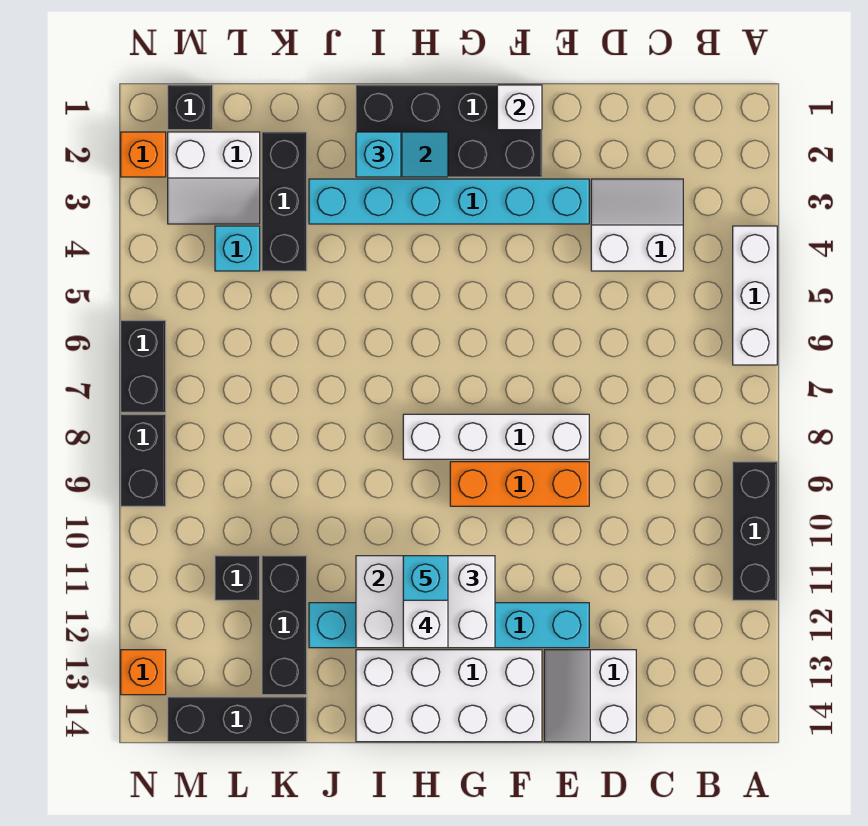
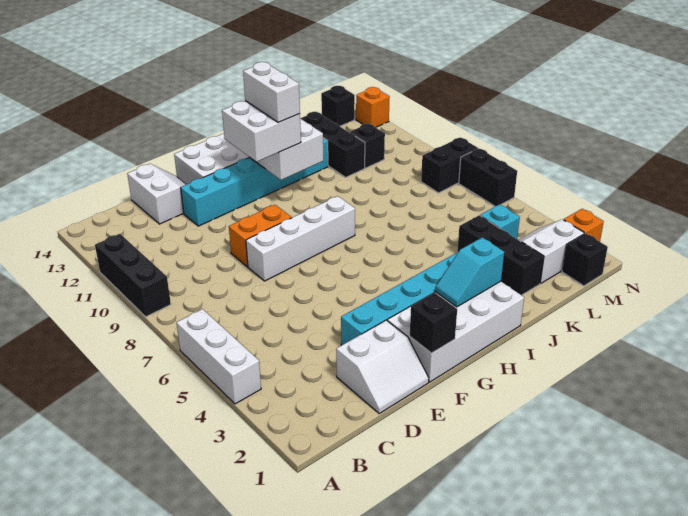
white 2x2 slope [591,179,683,271] -> white 2x2 slope moved to [336,320,429,413]
orange 1x3 brick [450,462,589,506] -> orange 1x2 brick [229,205,292,267]
black 2x4 brick [356,85,542,177] -> white 2x4 brick [387,281,524,382]
white 1x1 brick [497,85,542,130] -> black 1x1 brick [410,293,457,353]
cyan 1x1 brick [403,556,448,600] -> none
cyan 1x1 brick [356,132,401,177] -> none
black 1x3 brick [168,697,307,742] -> black 1x1 brick [321,86,355,126]
black 1x2 brick [121,414,166,506] -> black 1x2 brick turned to [421,138,478,193]

